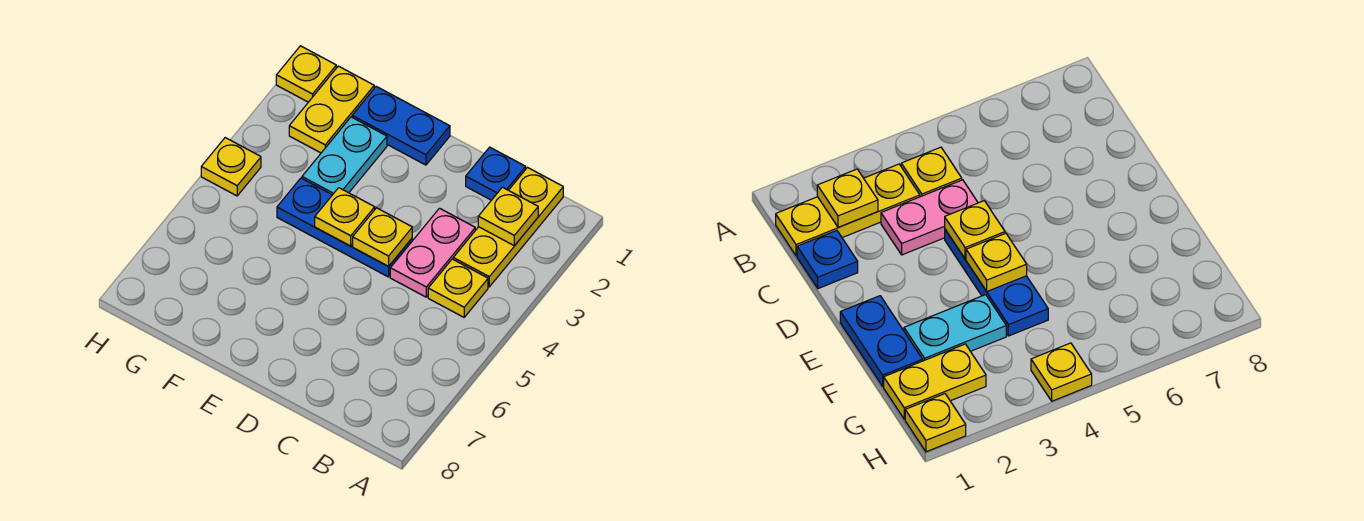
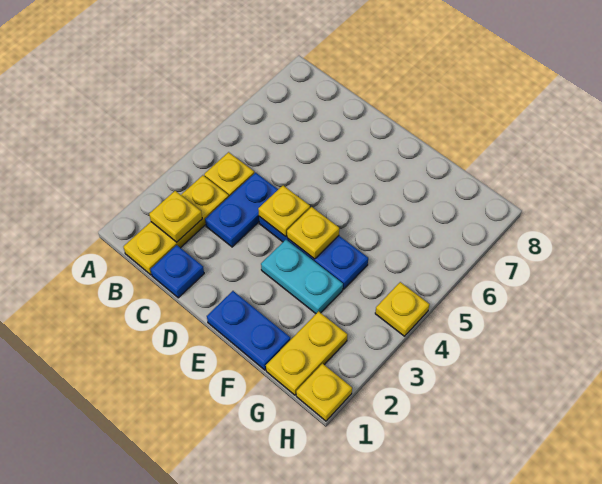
pink 1x2 plate [390,208,475,297] -> blue 1x2 plate [205,173,278,247]
cyan 1x2 plate [302,117,387,195] -> cyan 1x2 plate turned to [261,240,343,314]

